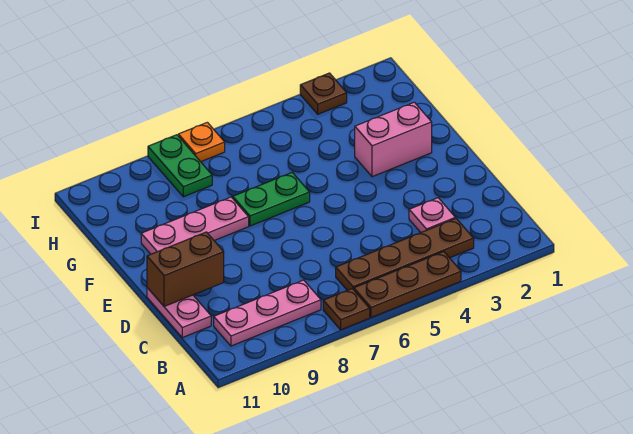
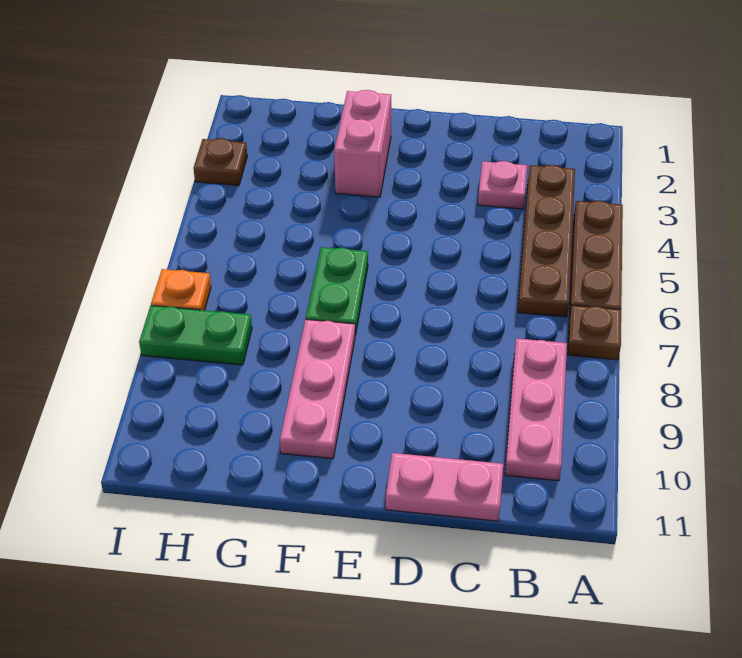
brown 1x2 brick [147,232,224,306] -> none

